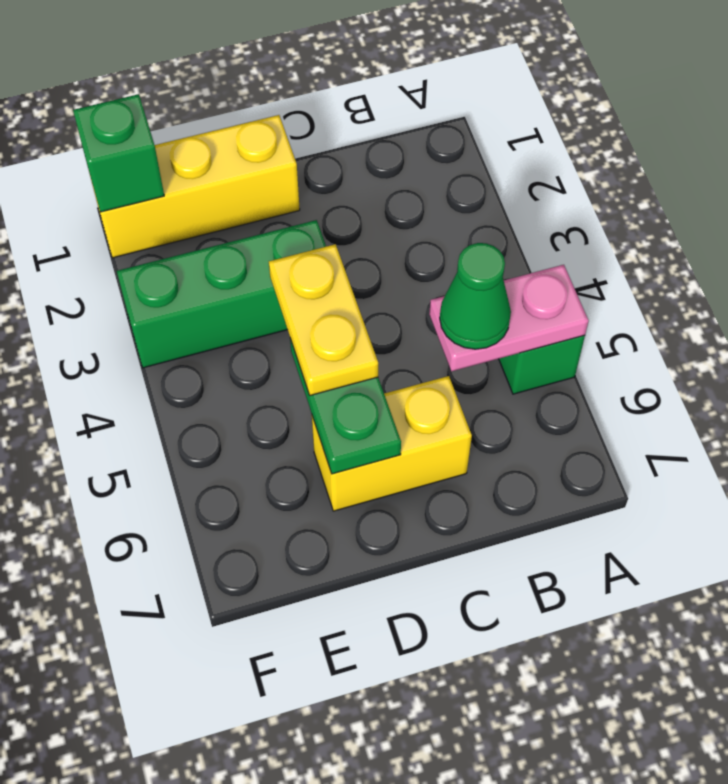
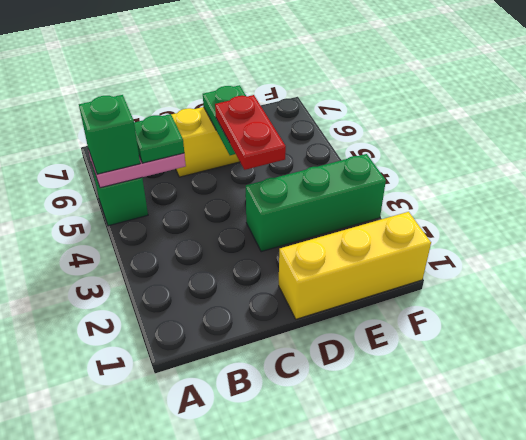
green 1x1 cone [440,243,511,349] -> green 1x1 plate [134,114,184,163]
yellow 1x2 plate [269,244,378,395] -> red 1x2 plate [215,95,286,170]
green 1x1 brick [73,94,164,212] -> green 1x1 brick moved to [79,95,140,174]

